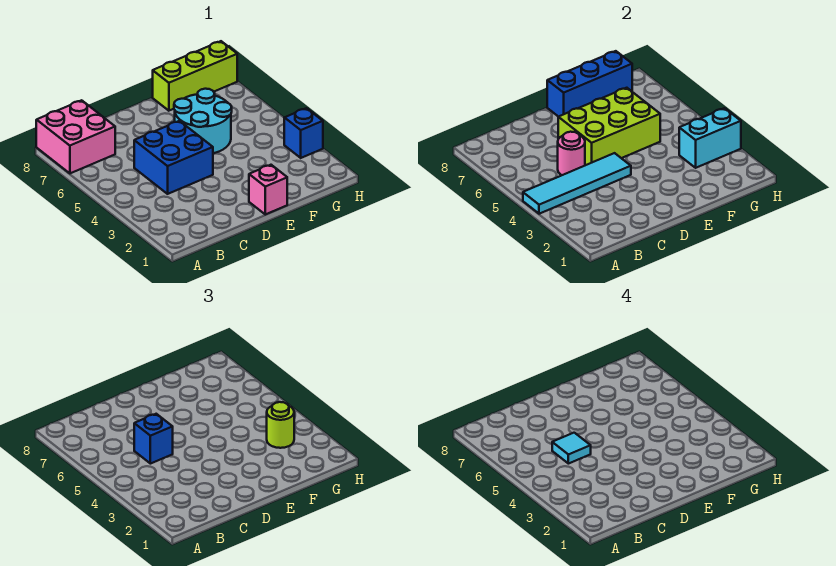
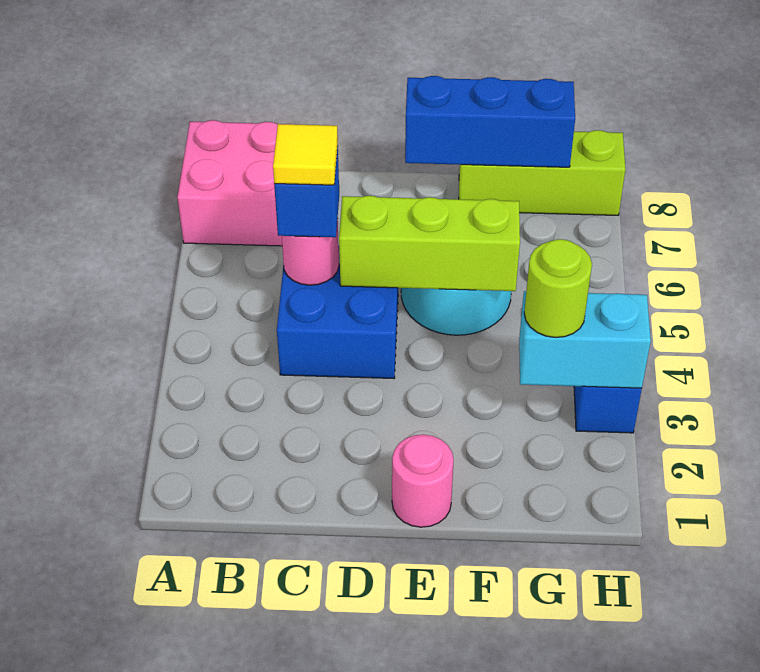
cyan 1x4 tile [523,153,631,214] -> none
cyan 1x1 tile [552,433,591,464] -> yellow 1x1 tile [273,124,338,185]
lime 2x3 brick [558,88,660,165] -> lime 1x3 brick [339,196,520,291]
pink 1x1 brick [249,165,287,214] -> pink 1x1 round brick [392,434,454,527]

